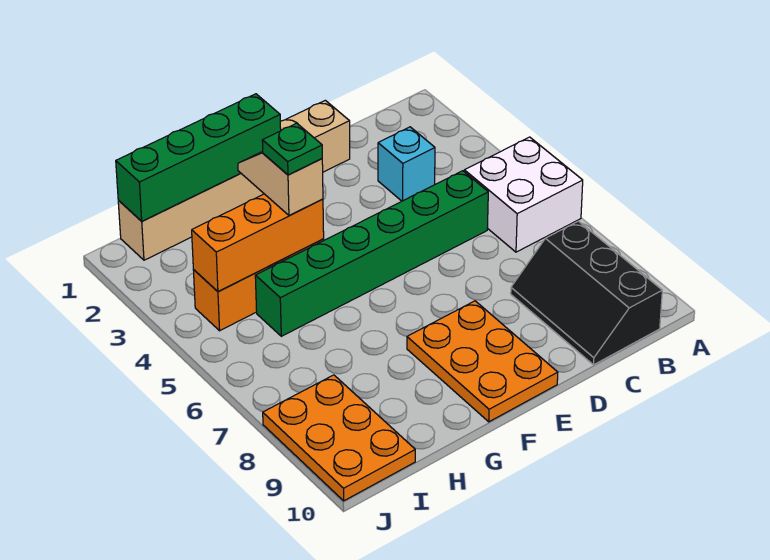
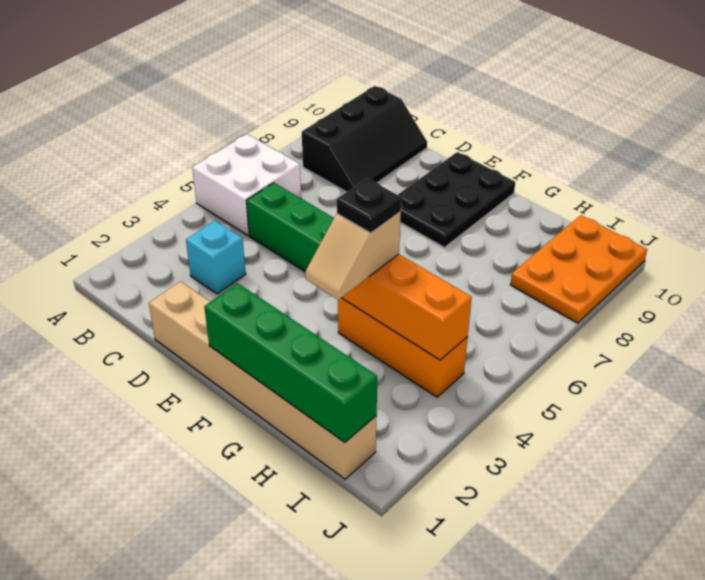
orange 2x3 plate [407,301,558,422] -> black 2x3 plate [398,152,515,247]
green 1x1 plate [262,123,322,175] -> black 1x1 plate [337,178,401,233]

